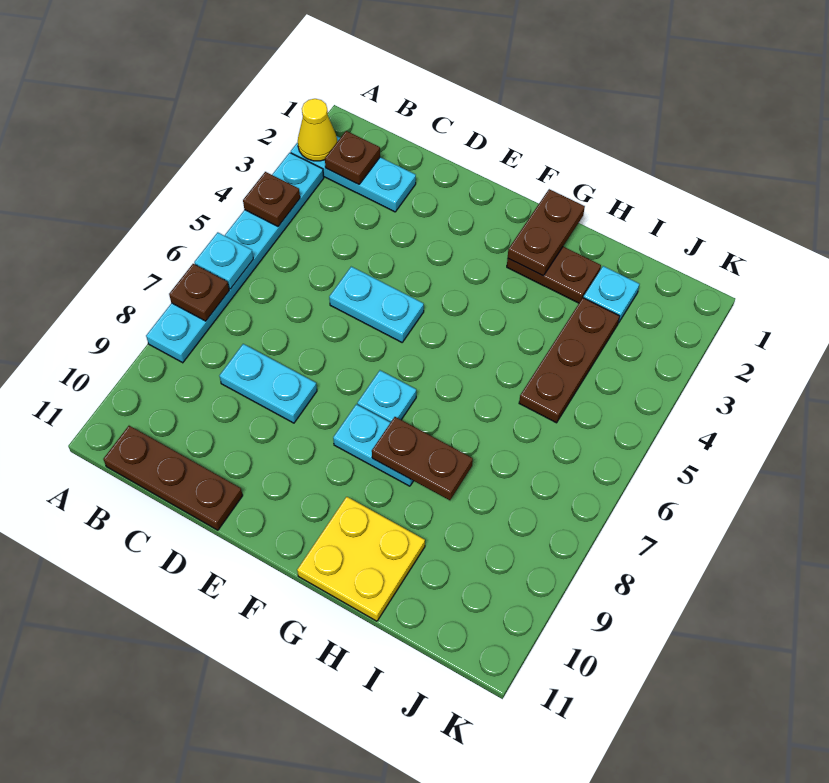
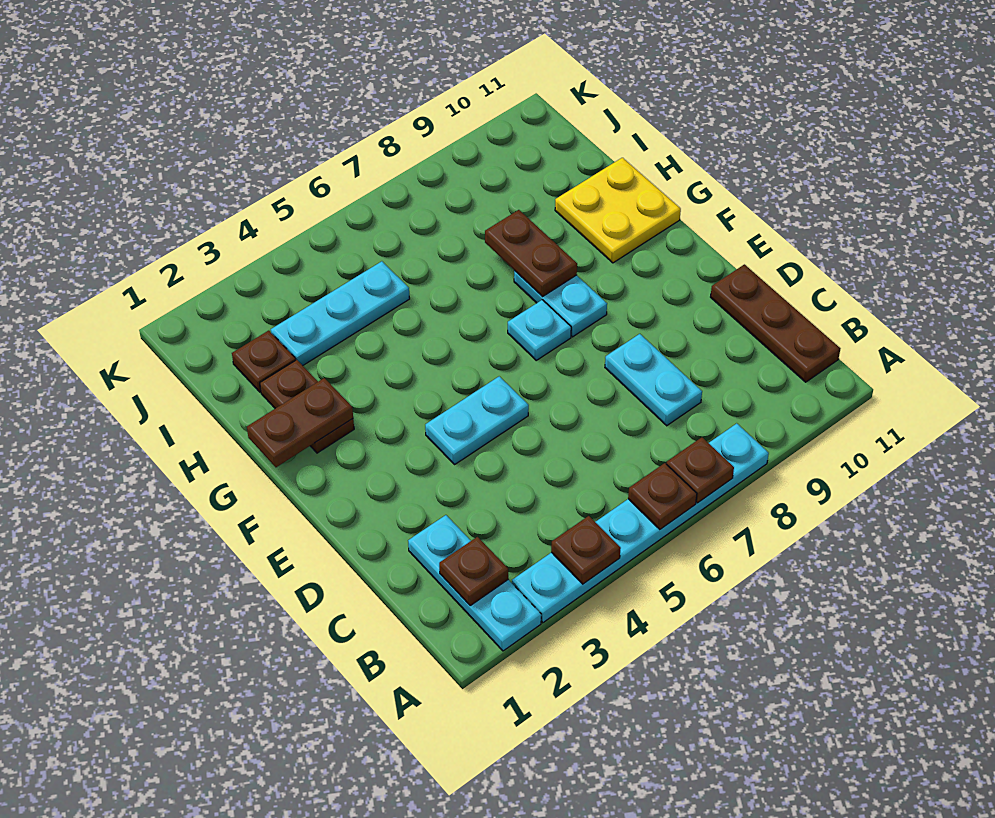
yellow 1x1 cone [298,99,337,161] -> none
cyan 1x1 plate [194,232,253,289] -> brown 1x1 plate [628,463,697,529]
cyan 1x2 plate [329,267,424,342] -> cyan 1x2 plate turned to [425,376,529,464]
cyan 1x1 plate [583,266,639,323] -> brown 1x1 plate [232,331,296,392]
brown 1x3 plate [519,298,619,423] -> cyan 1x3 plate [271,261,410,365]

